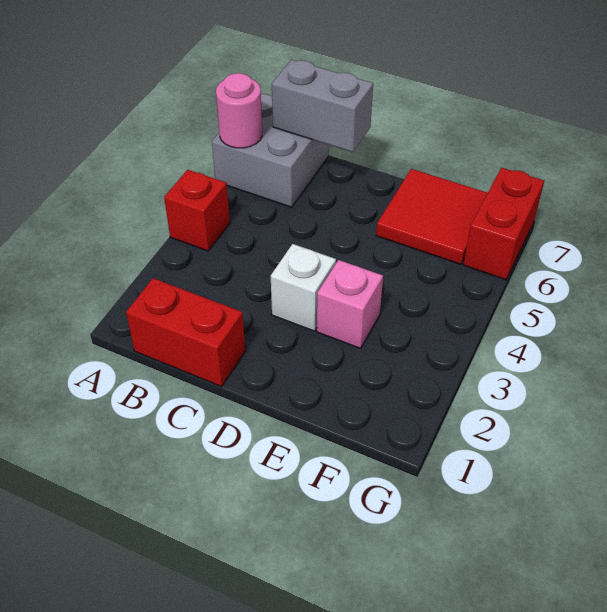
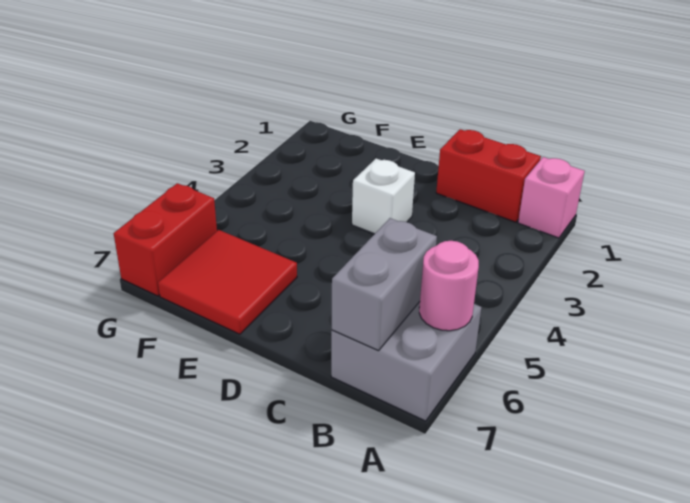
red 1x1 brick [164,170,230,251] -> none
grey 1x2 brick [272,60,373,152] -> grey 1x2 brick turned to [332,218,437,351]
pink 1x1 brick [317,260,383,348] -> pink 1x1 brick moved to [518,157,585,238]

